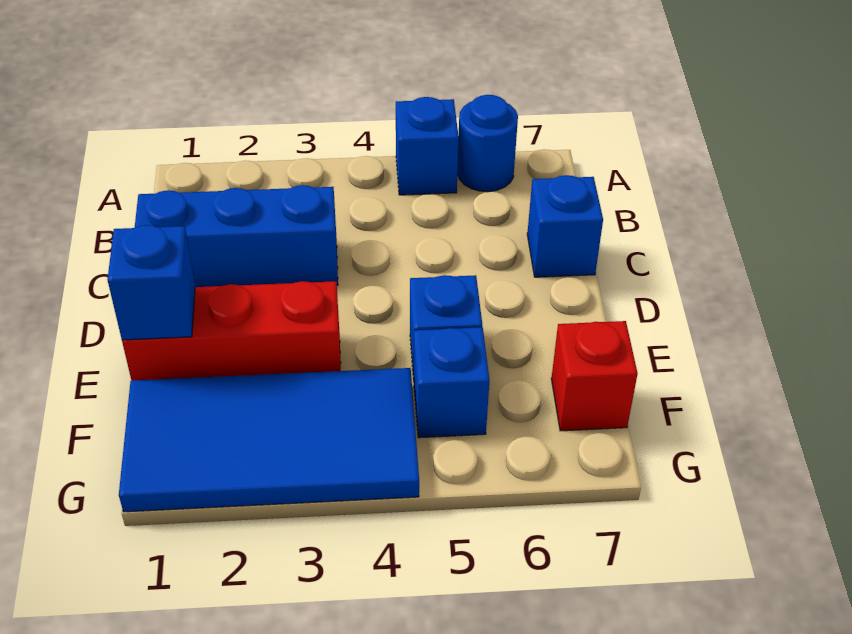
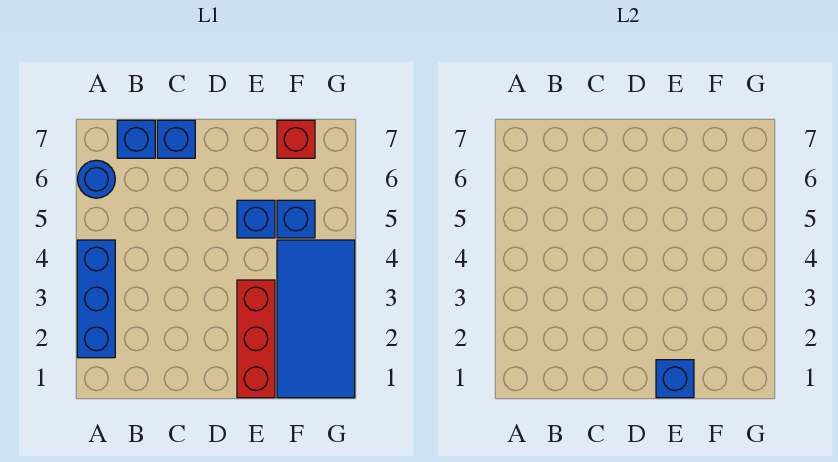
blue 1x1 brick [396,97,459,195] -> blue 1x1 brick moved to [117,120,155,158]
blue 1x3 brick [135,185,338,287] -> blue 1x3 brick moved to [77,240,115,358]

